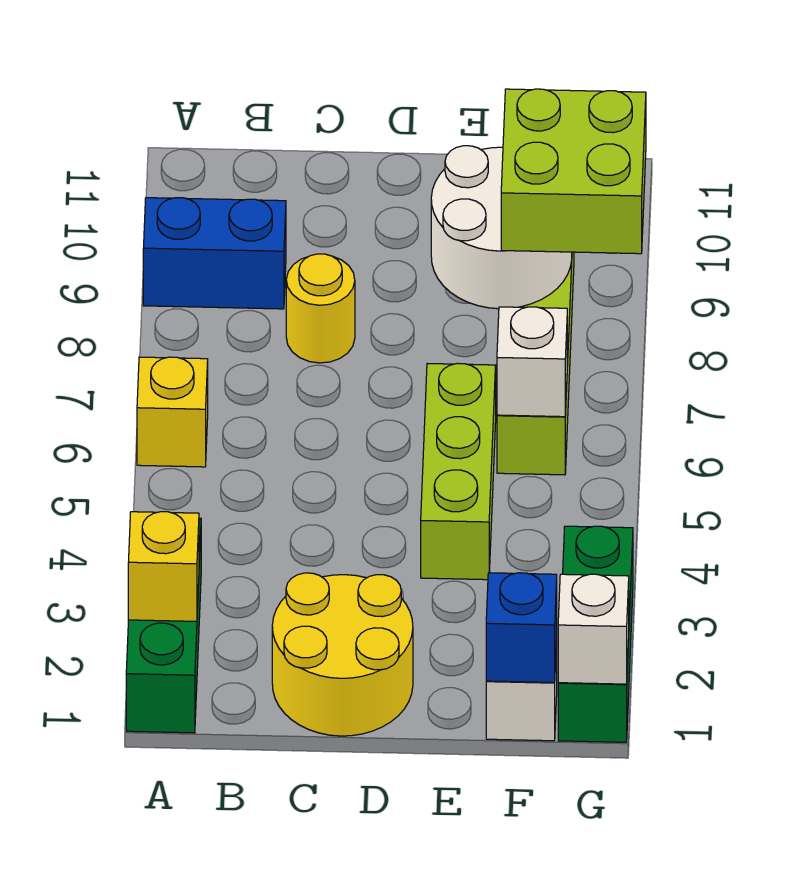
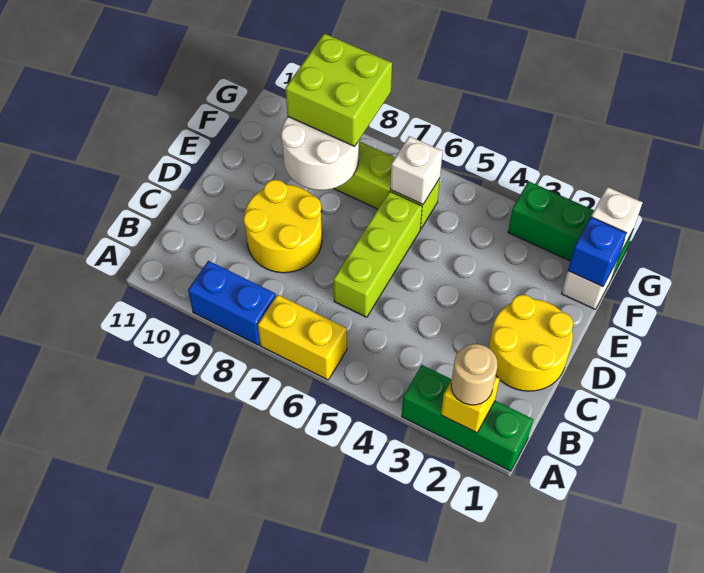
none -> tan 1x1 round brick [451,344,498,405]
yellow 1x1 brick [137,357,208,467] -> yellow 1x2 brick [258,295,347,380]
blue 1x2 brick [143,198,286,309] -> blue 1x2 brick turned to [188,261,276,345]
yellow 1x1 round brick [286,254,355,363] -> yellow 2x2 round brick [243,180,322,273]
lime 1x3 brick [421,363,496,580] -> lime 1x3 brick turned to [334,191,422,317]

